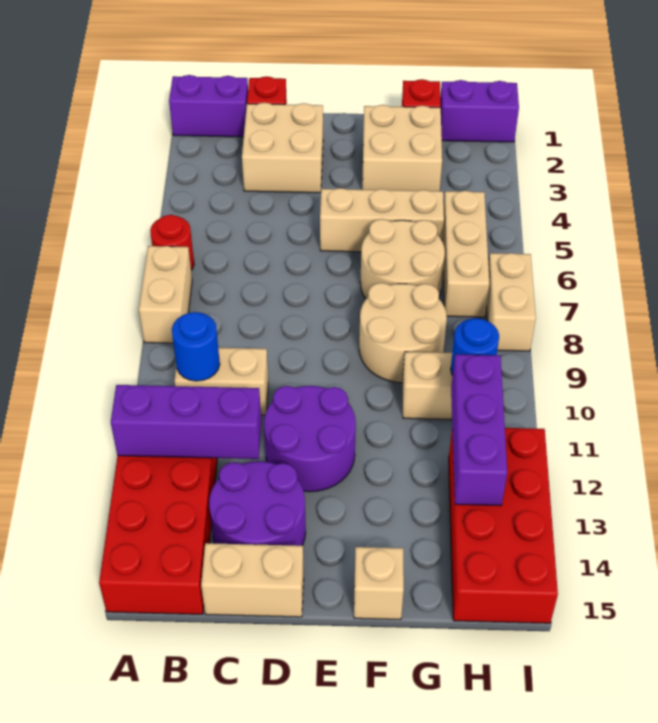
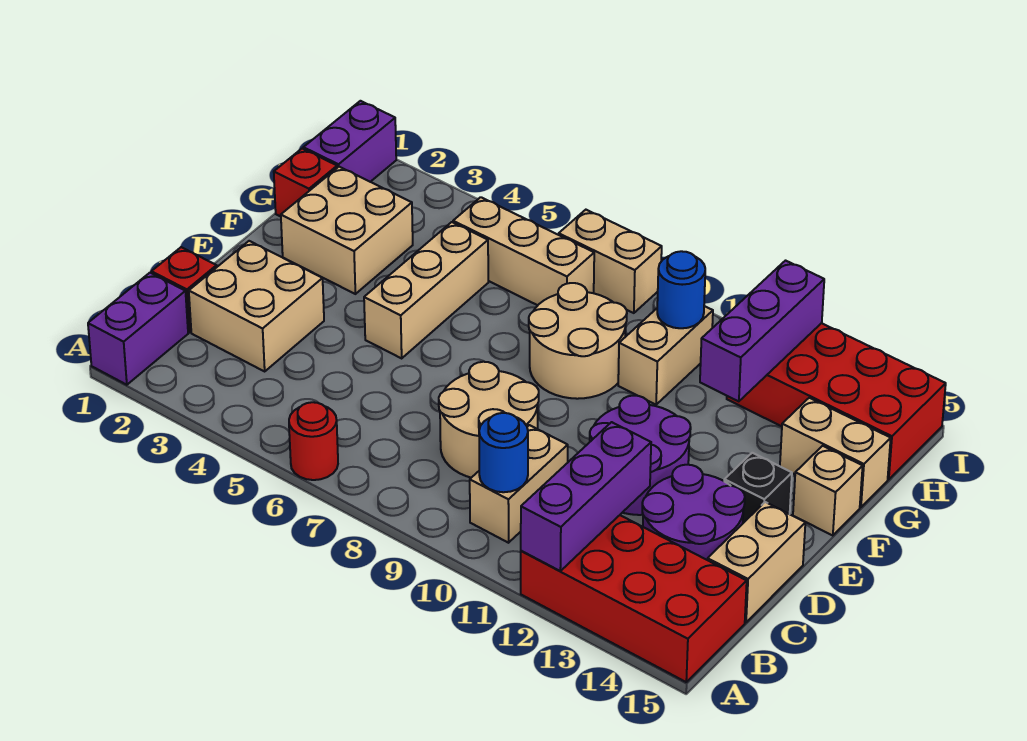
tan 1x2 brick [139,246,192,343] -> tan 1x2 brick moved to [780,398,891,507]
none -> black 1x1 brick [724,453,792,523]
tan 2x2 round brick [360,219,445,299] -> tan 2x2 round brick moved to [439,362,539,478]
purple 1x3 brick [451,354,507,506] -> purple 1x3 brick turned to [700,261,824,401]

